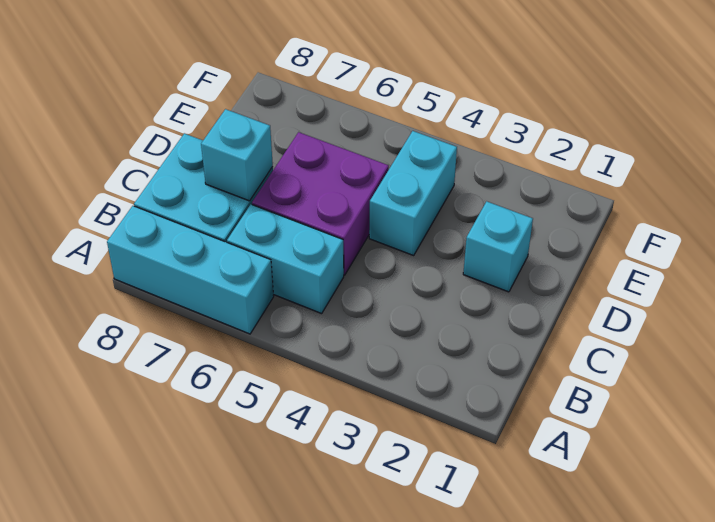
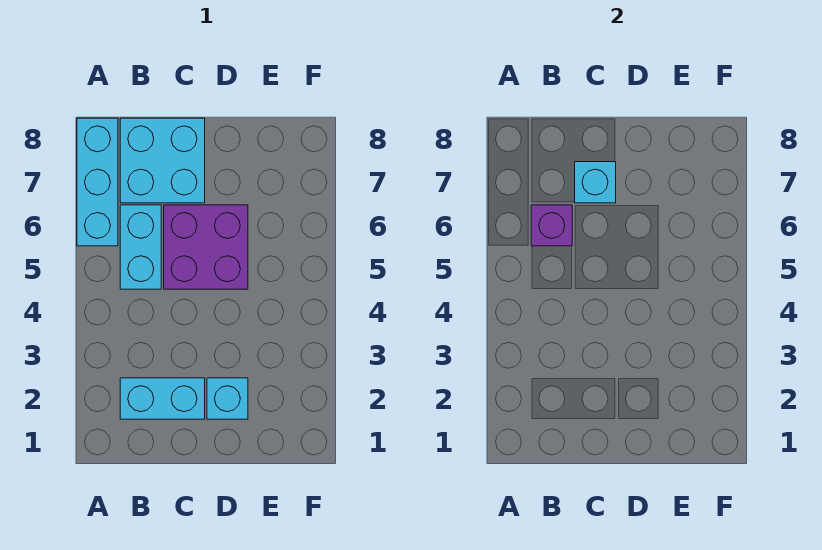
none -> purple 1x1 brick [531,205,572,246]
cyan 1x2 brick [369,131,457,256] -> cyan 1x2 brick moved to [120,378,205,419]

